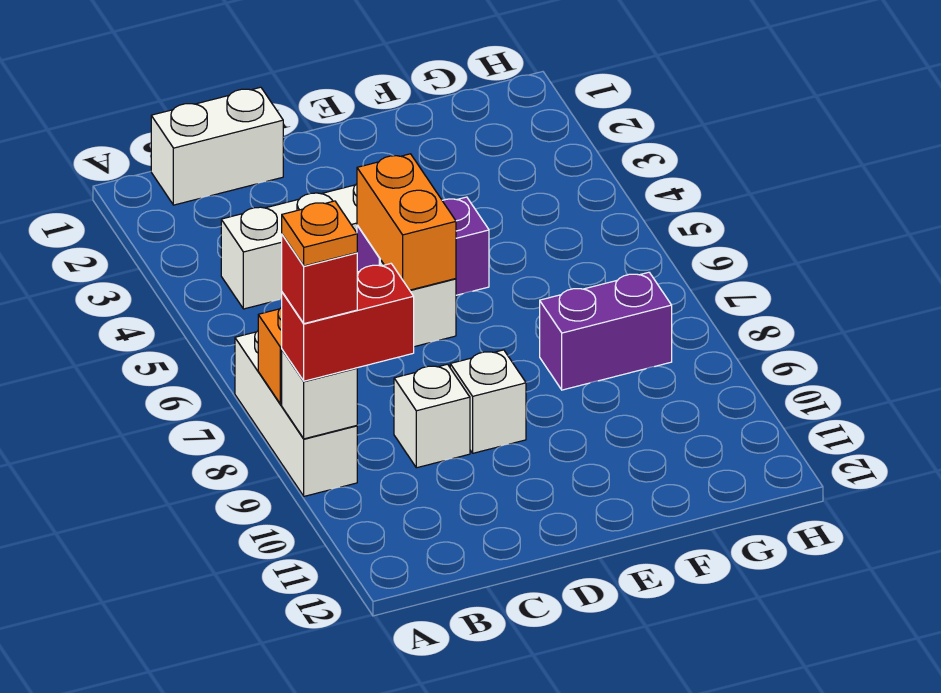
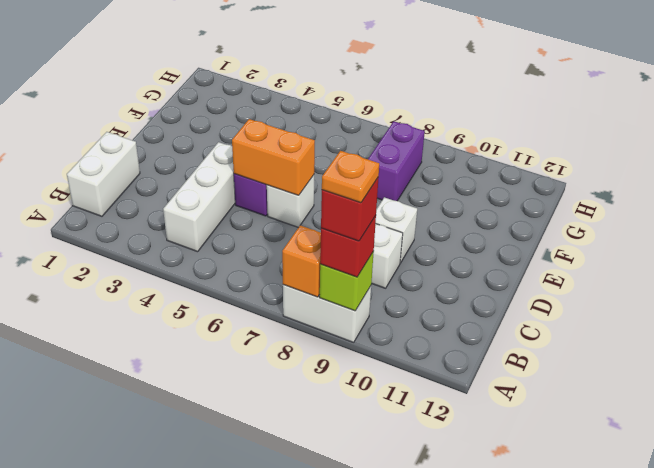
white 1x3 brick [235,331,357,496] -> white 1x2 brick [283,285,371,342]
white 1x1 brick [282,350,357,439] -> lime 1x1 brick [320,251,374,311]
red 1x2 brick [281,264,414,381] -> red 1x1 brick [320,216,376,277]

